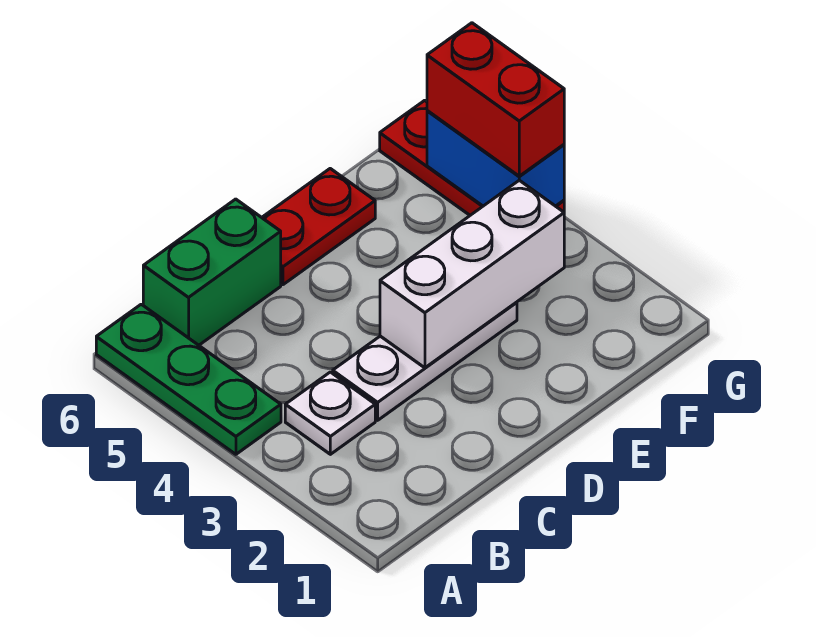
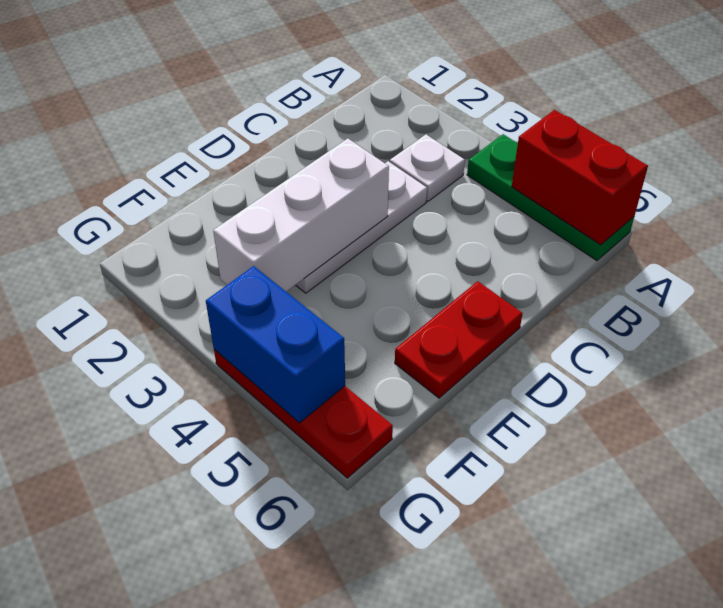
green 1x2 brick [143,199,281,345] -> none
red 1x2 brick [427,23,564,176] -> red 1x2 brick moved to [512,110,648,245]

